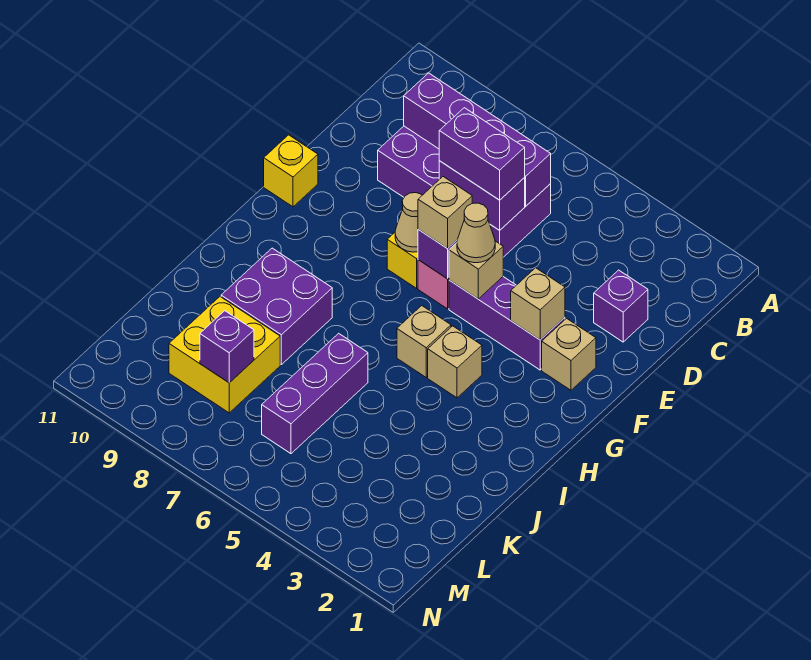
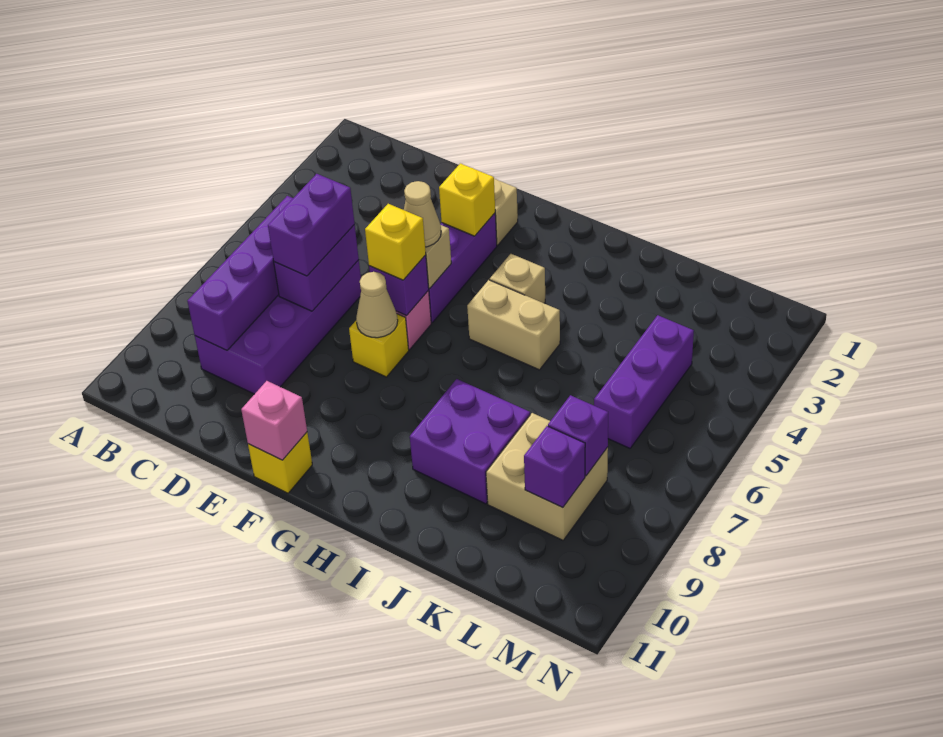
purple 1x1 brick [594,270,648,342] -> purple 1x1 brick moved to [524,426,585,508]
tan 1x1 brick [511,268,565,340] -> yellow 1x1 brick [439,163,495,236]
tan 1x1 brick [418,177,472,249] -> yellow 1x1 brick [365,204,426,280]
none -> pink 1x1 brick [241,381,307,460]
tan 1x1 brick [397,306,451,377] -> tan 1x2 brick [467,280,560,370]
purple 1x3 brick [262,333,368,454] -> purple 1x3 brick turned to [594,315,694,448]
yellow 2x2 brick [169,297,280,413] -> tan 2x2 brick [486,413,608,540]

